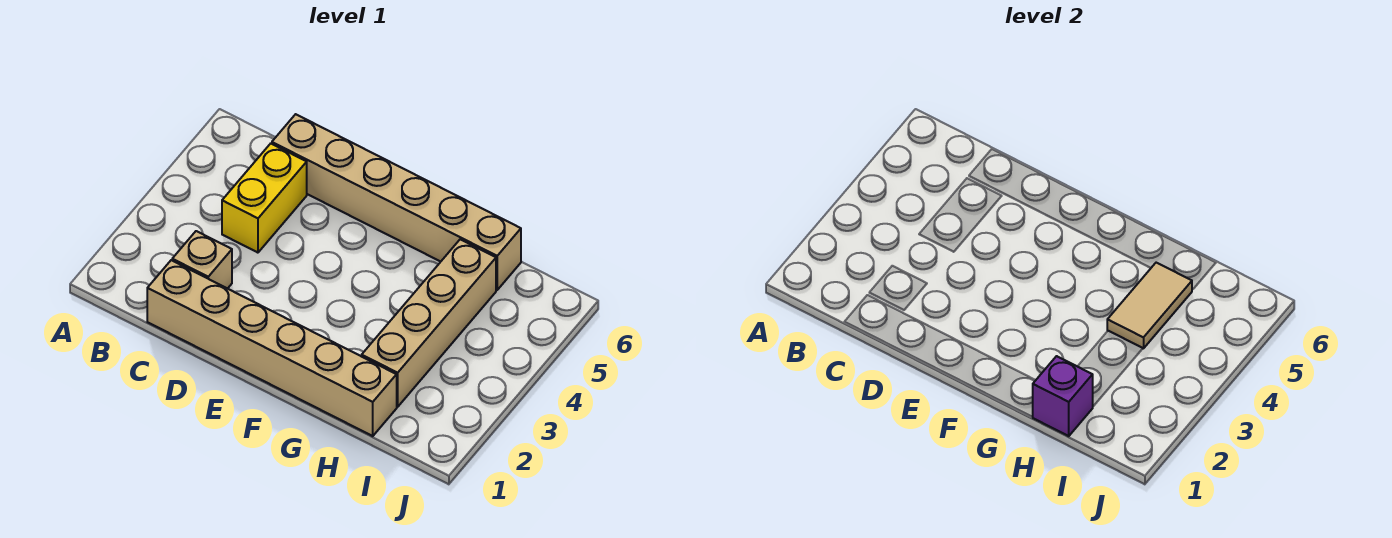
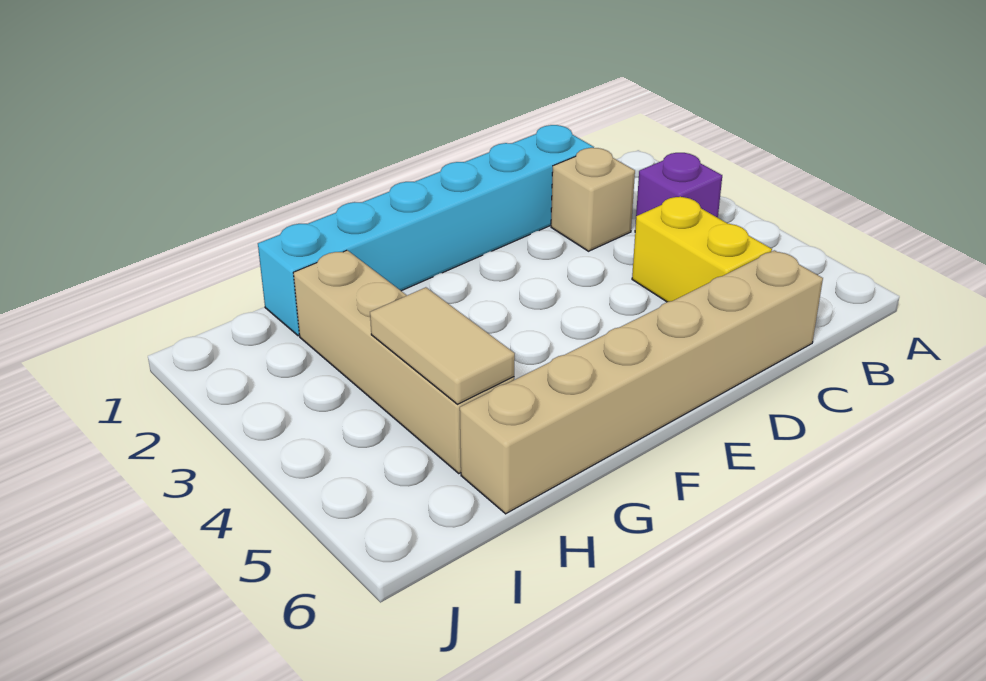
tan 1x6 brick [147,260,397,436] -> cyan 1x6 brick [258,125,594,336]
purple 1x1 brick [1033,356,1093,436] -> purple 1x1 brick moved to [635,153,722,229]

